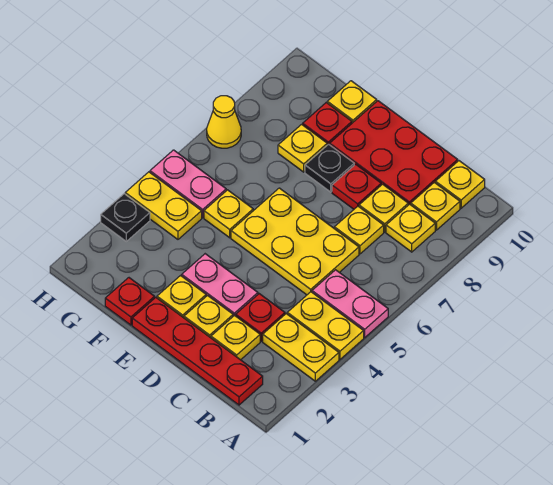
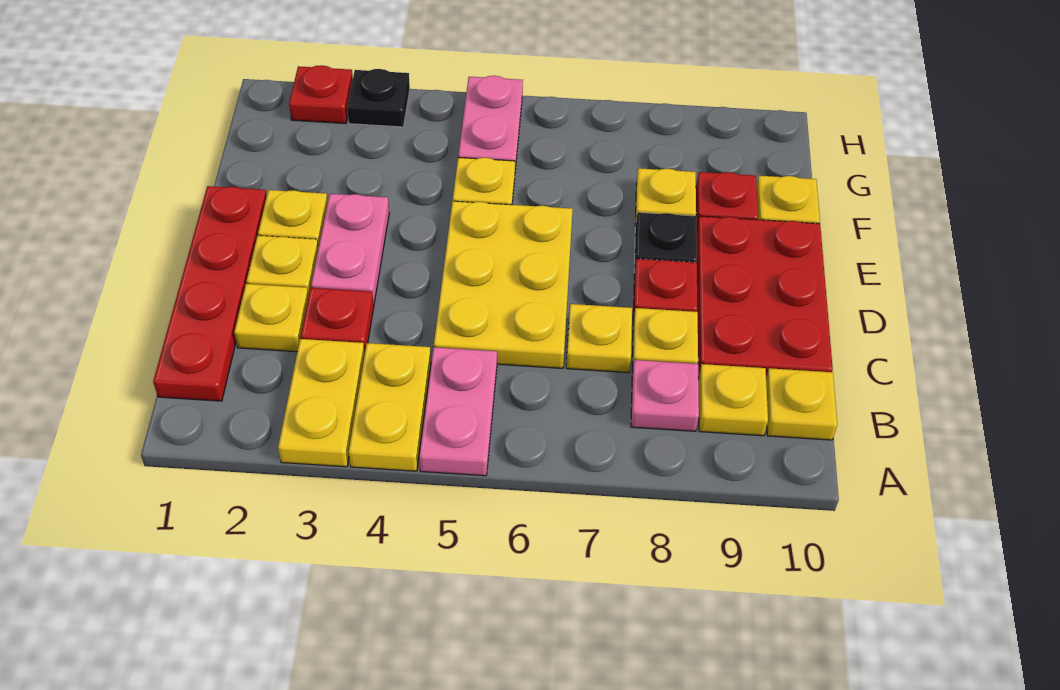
yellow 1x1 plate [386,204,435,252] -> pink 1x1 plate [631,360,699,431]
red 1x1 plate [105,278,155,325] -> red 1x1 plate moved to [289,65,353,124]
yellow 1x2 plate [125,172,202,239] -> none
yellow 1x1 cone [207,96,241,148] -> none

